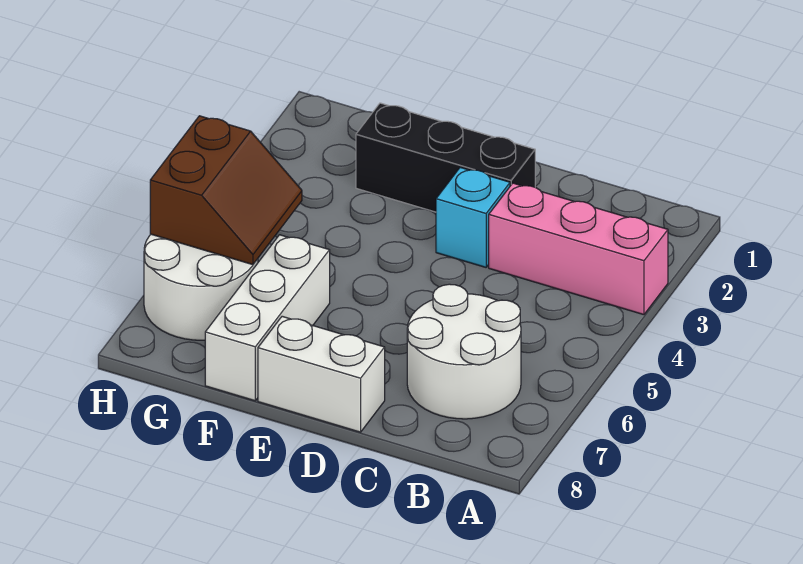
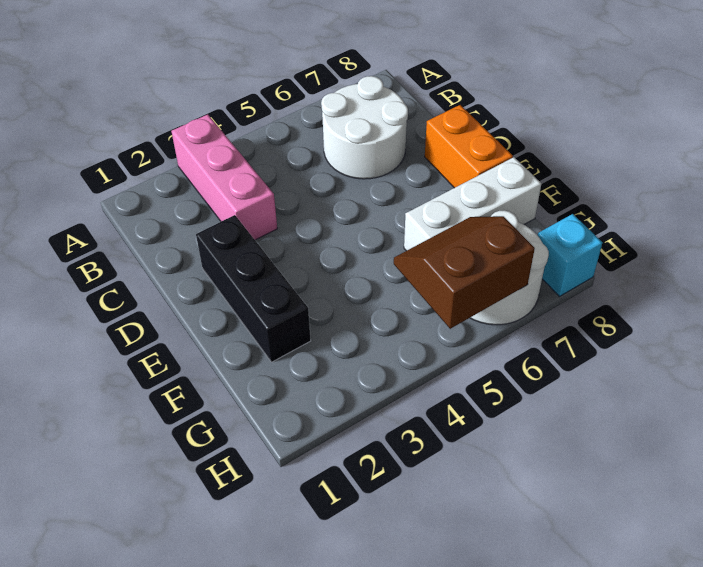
cyan 1x1 brick [436,167,510,267] -> cyan 1x1 brick moved to [538,214,602,296]
white 1x2 brick [258,316,385,432] -> orange 1x2 brick [425,105,513,188]

